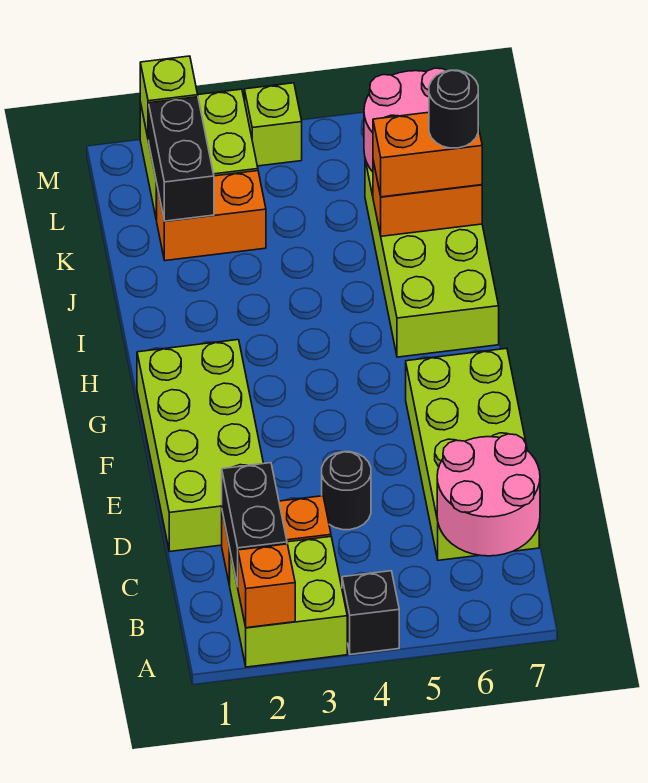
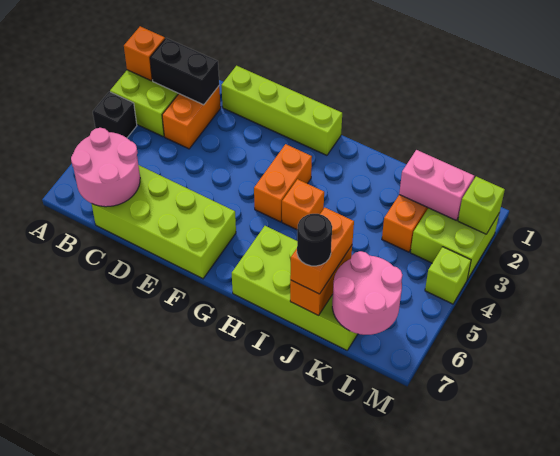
lime 2x4 brick [137,340,264,552] -> lime 1x4 brick [221,66,342,155]
black 1x1 round brick [322,452,371,530] -> none
none -> orange 1x2 brick [254,144,312,222]
none -> orange 1x1 brick [282,179,324,230]
black 1x2 brick [149,97,214,221] -> pink 1x2 brick [399,150,474,220]

